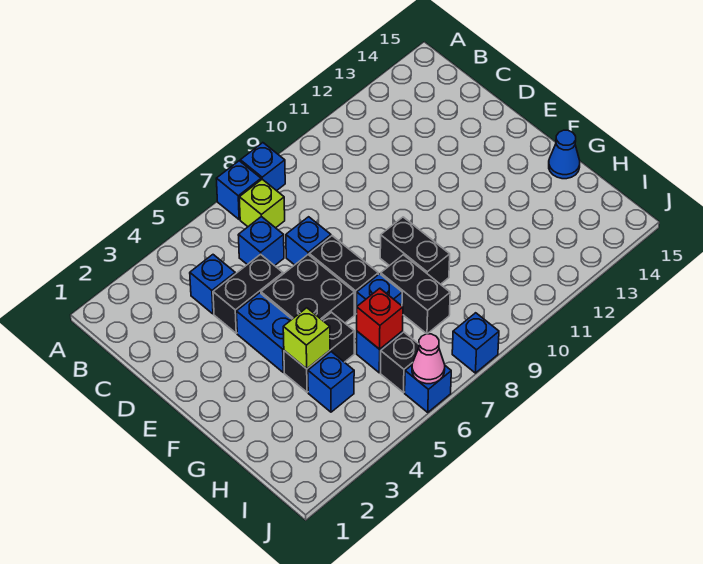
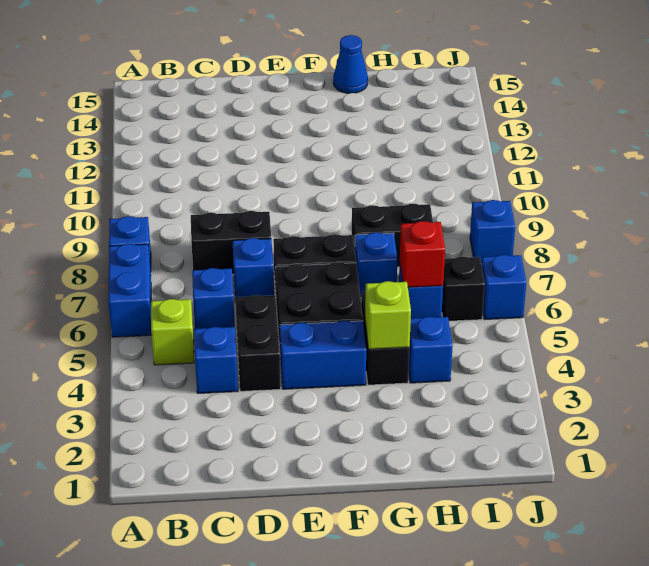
blue 1x1 brick [216,161,261,219] -> blue 1x2 brick [108,244,152,337]
lime 1x1 brick [239,179,285,228] -> lime 1x1 brick moved to [151,299,194,365]
black 1x2 brick [380,217,450,284] -> black 1x2 brick moved to [191,211,271,275]
pink 1x1 cone [412,334,445,384] -> none

